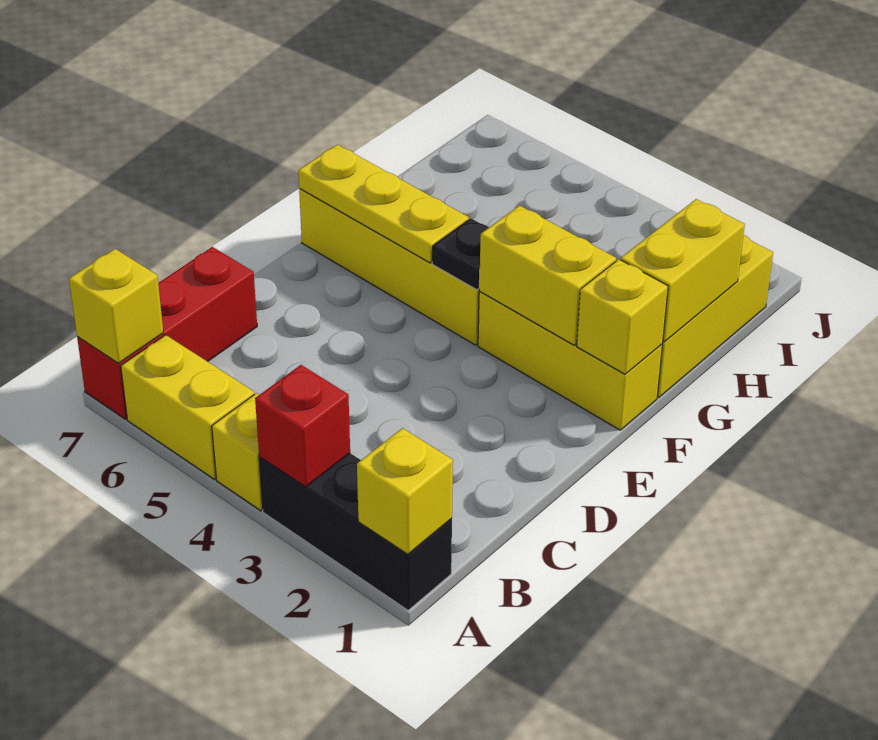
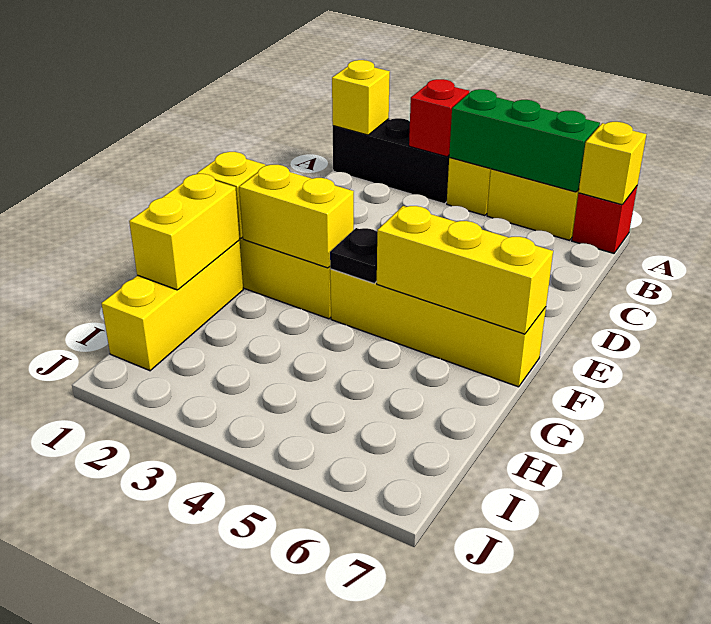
none -> green 1x3 brick [449,89,600,192]
red 1x3 brick [77,247,257,419] -> red 1x1 brick [572,186,637,253]
yellow 1x3 plate [298,144,469,263] -> yellow 1x3 brick [377,206,553,334]

